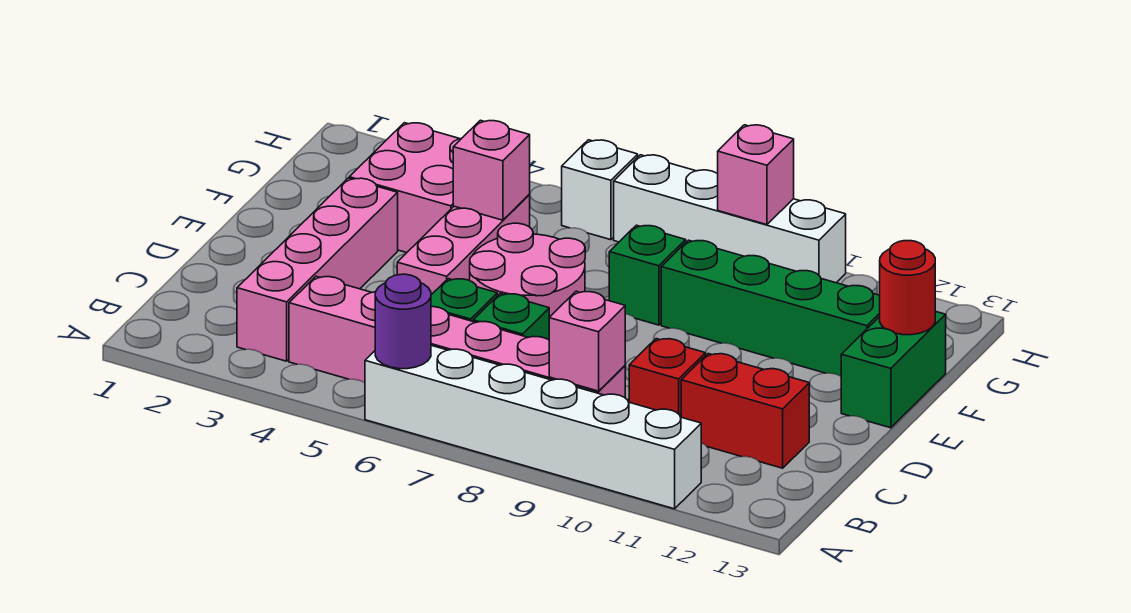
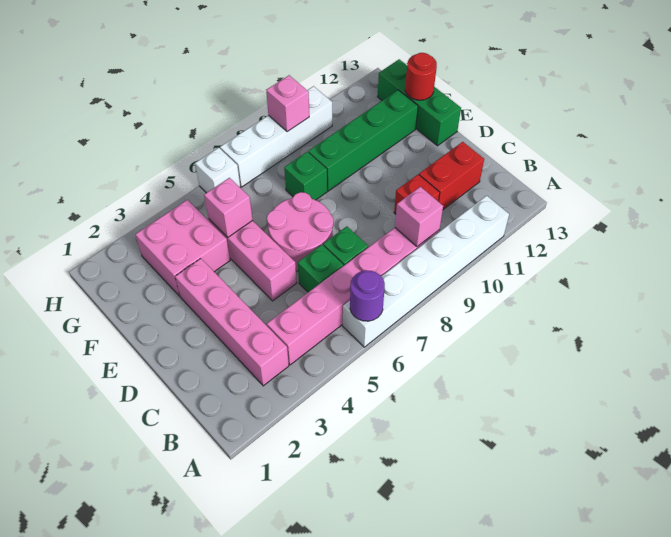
green 1x2 brick [841,311,946,428] -> green 1x3 brick [377,59,461,146]

